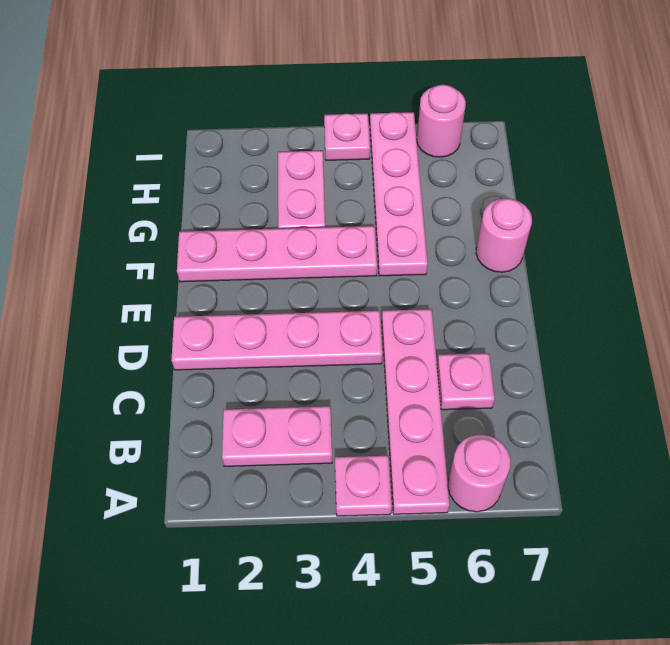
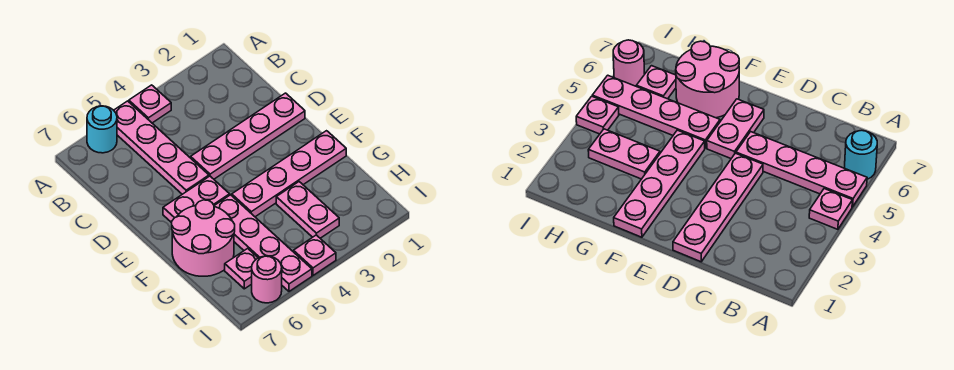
pink 1x1 round brick [448,434,511,512] -> cyan 1x1 round brick [87,106,117,153]
pink 1x2 plate [222,406,332,466] -> pink 1x2 plate moved to [163,176,230,223]
pink 1x1 plate [437,353,495,410] -> pink 1x1 plate moved to [225,248,258,289]
pink 1x1 round brick [476,198,532,272] -> pink 2x2 round brick [172,200,235,276]

